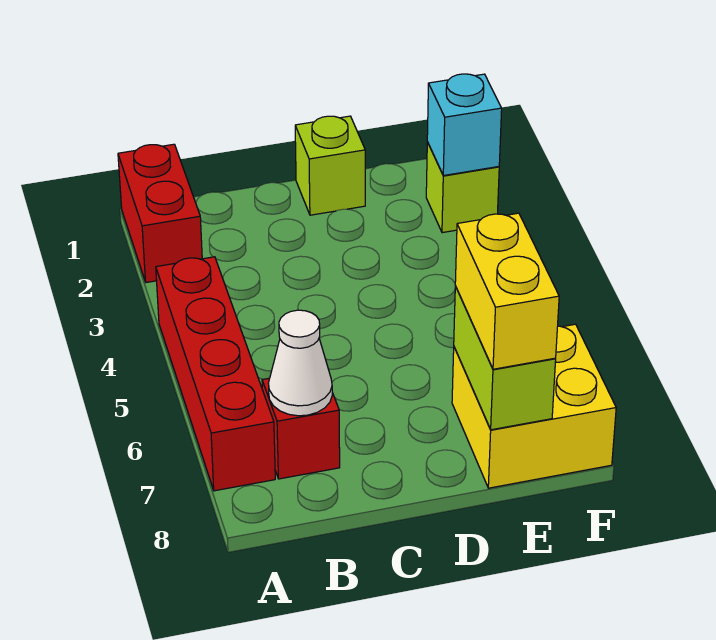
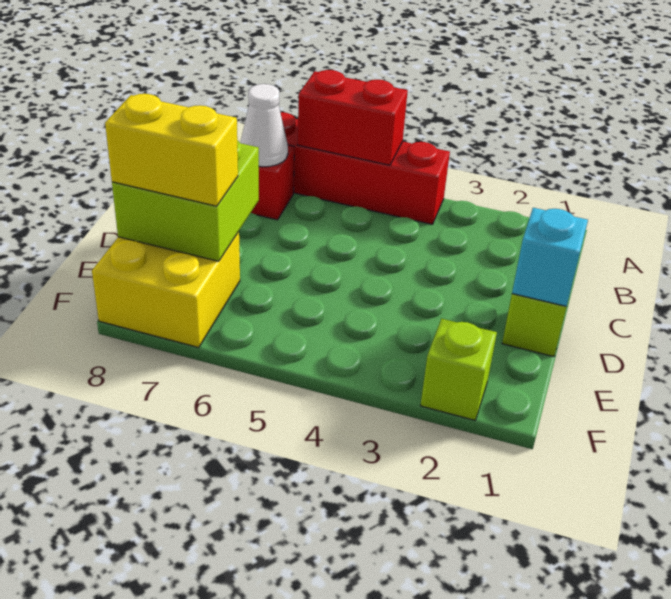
red 1x2 brick [118,144,202,283] -> red 1x2 brick moved to [298,70,408,165]
lime 1x2 brick [454,286,556,430] -> lime 2x2 brick [112,140,259,261]
cyan 1x1 brick [427,74,502,176] -> cyan 1x1 brick moved to [512,208,588,306]

